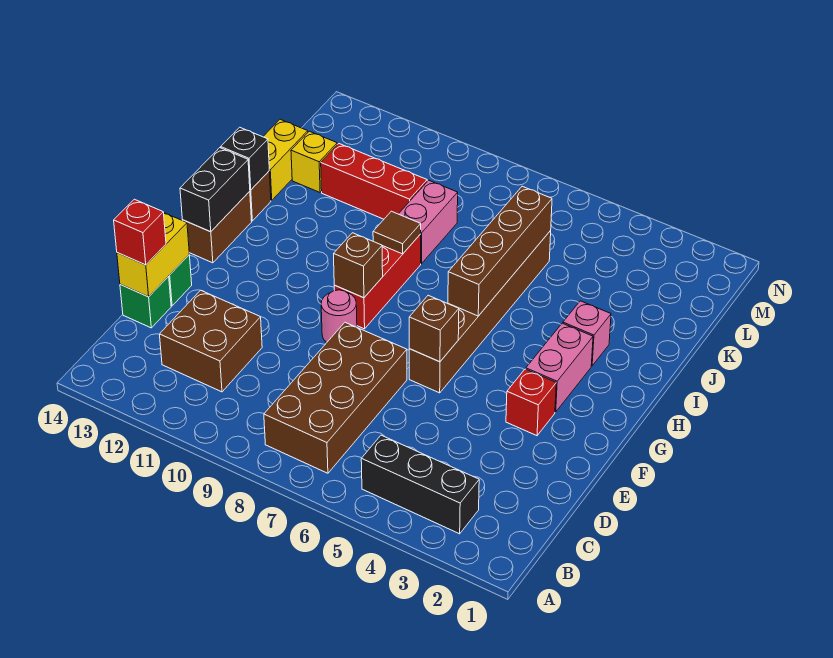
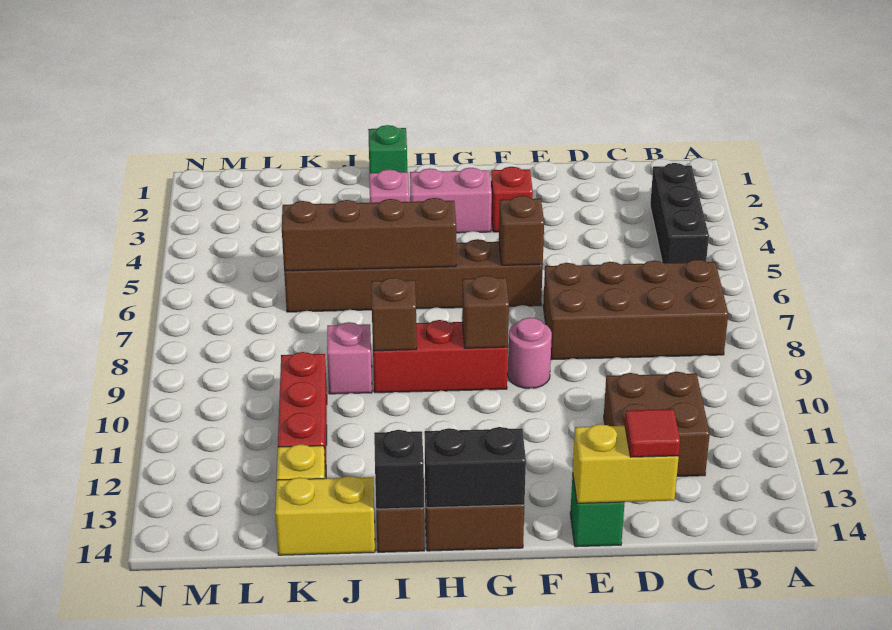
green 1x1 brick [120,276,171,328] -> green 1x1 brick moved to [368,125,407,173]
red 1x1 brick [114,199,166,265] -> red 1x1 tile [625,409,680,457]
brown 1x1 tile [373,211,421,254] -> brown 1x1 brick [371,278,417,351]
pink 1x2 brick [399,180,458,264] -> pink 1x1 brick [327,322,372,394]

